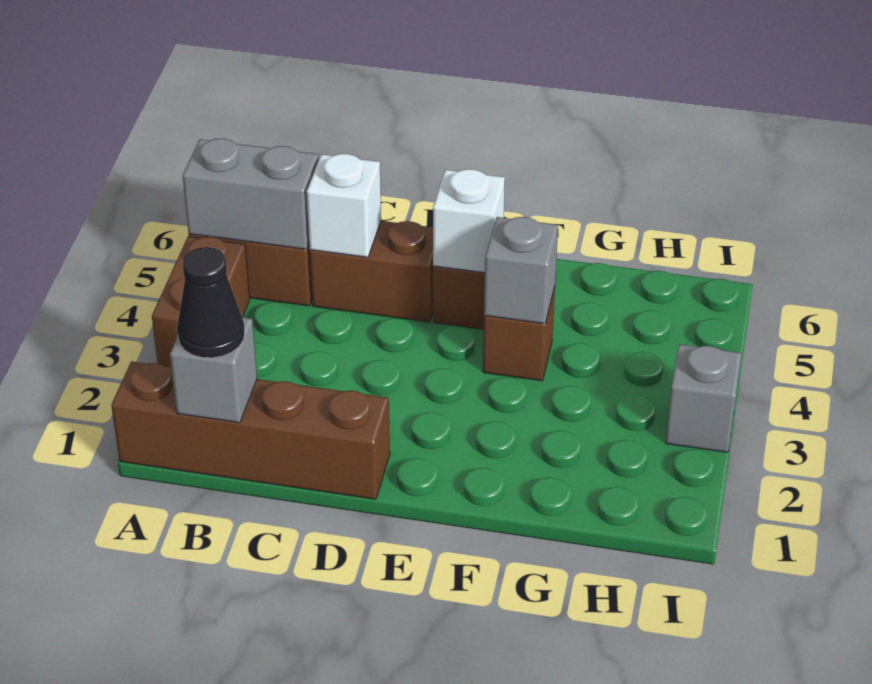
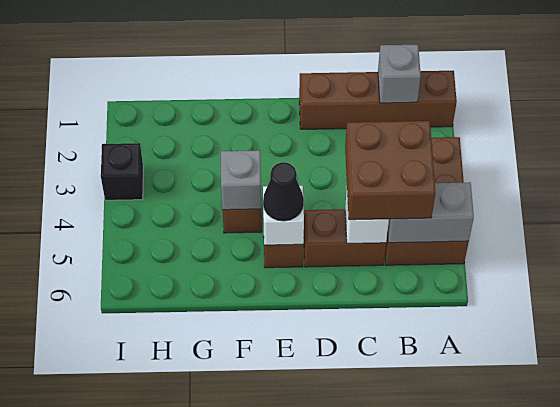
black 1x1 cone [177,247,245,358] -> black 1x1 cone moved to [263,162,304,221]
none -> brown 2x2 brick [345,121,435,220]
grey 1x1 brick [666,344,742,452] -> black 1x1 brick [101,143,143,200]

